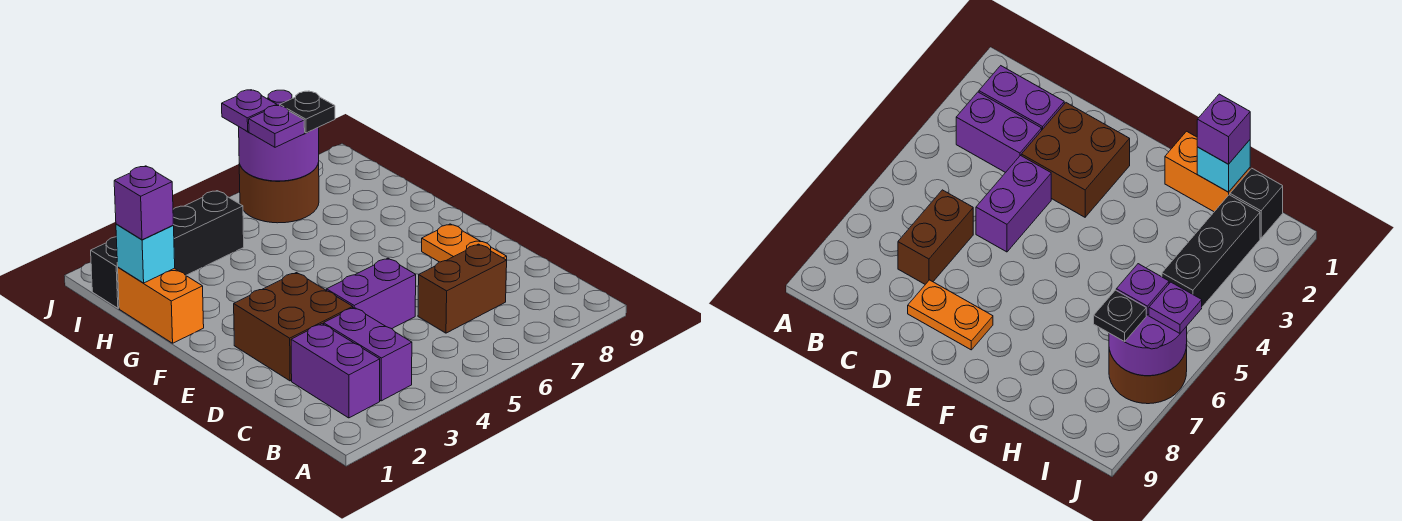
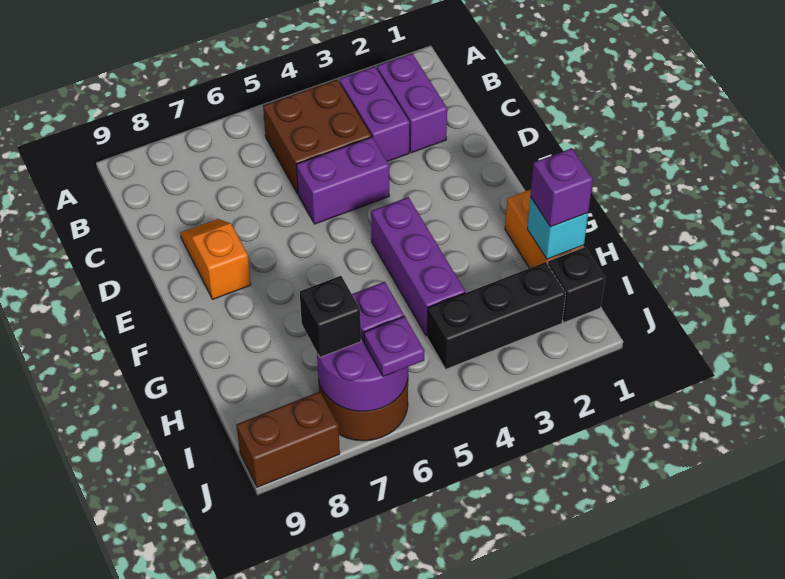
brown 1x2 brick [418,244,507,333] -> brown 1x2 brick moved to [237,392,340,487]
brown 2x2 brick [234,273,353,381] -> brown 2x2 brick moved to [263,80,371,194]
orange 1x2 plate [422,224,507,262] -> orange 1x2 slope [181,219,251,299]
none -> purple 1x3 brick [371,197,465,336]
black 1x1 plate [280,91,335,133] -> black 1x1 brick [300,276,361,357]

